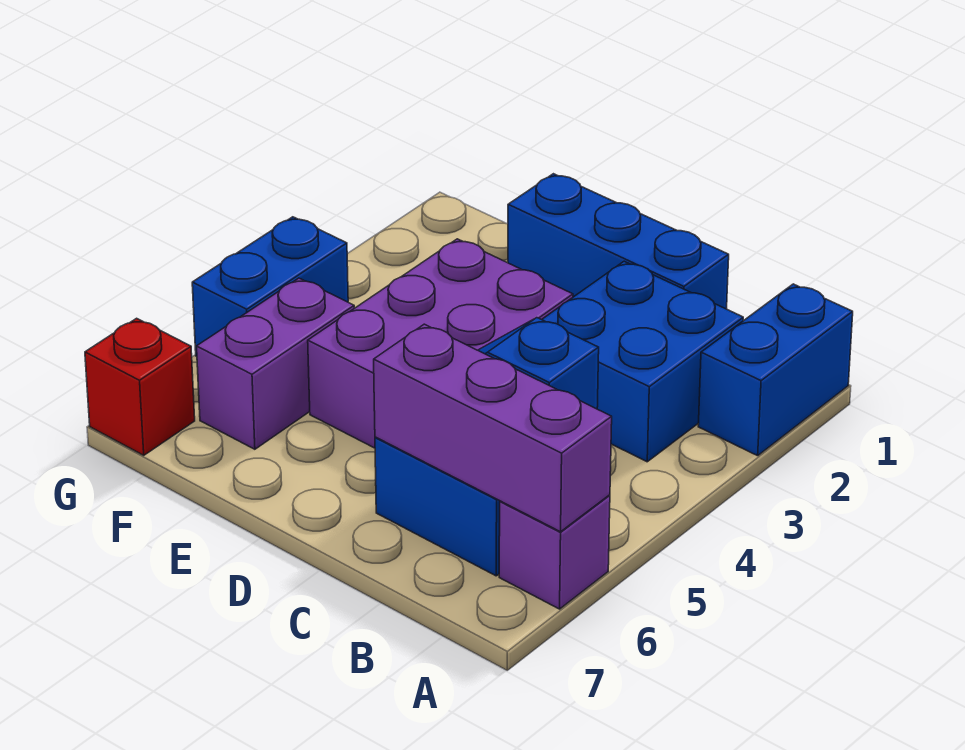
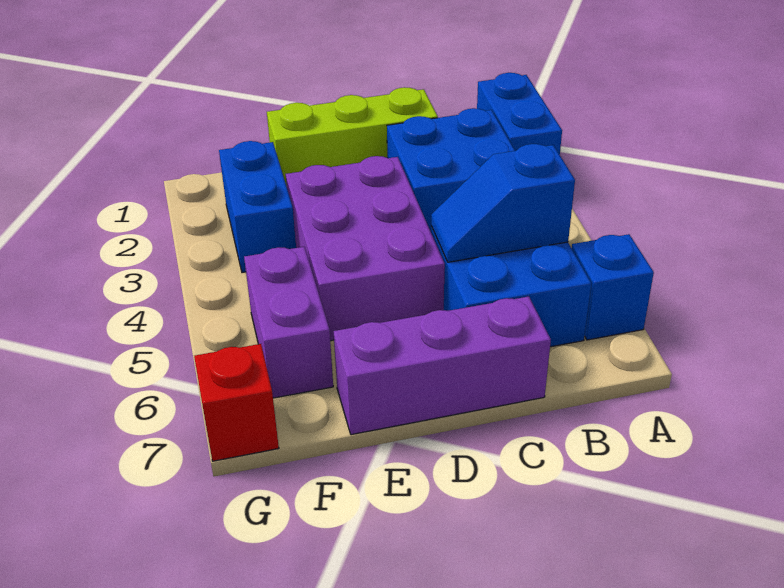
purple 1x1 brick [499,495,610,609] -> blue 1x1 brick [572,234,654,340]
purple 1x3 brick [374,324,612,532] -> purple 1x3 brick moved to [334,297,551,435]
blue 1x3 brick [508,174,729,309] -> lime 1x3 brick [267,87,438,186]
blue 1x2 brick [192,217,348,356] -> blue 1x2 brick moved to [219,141,296,273]

